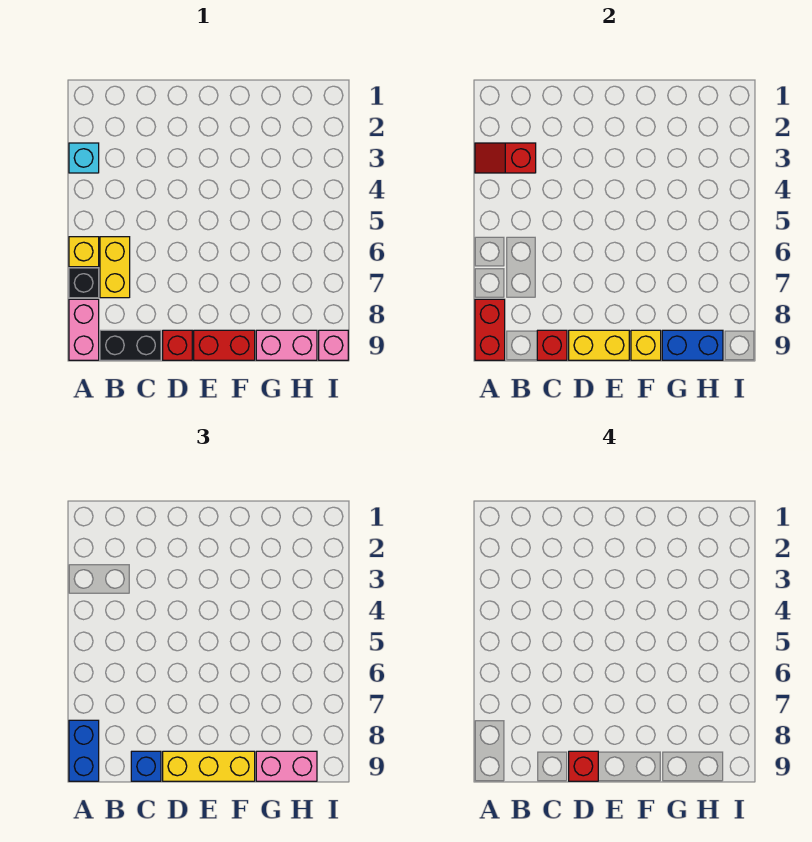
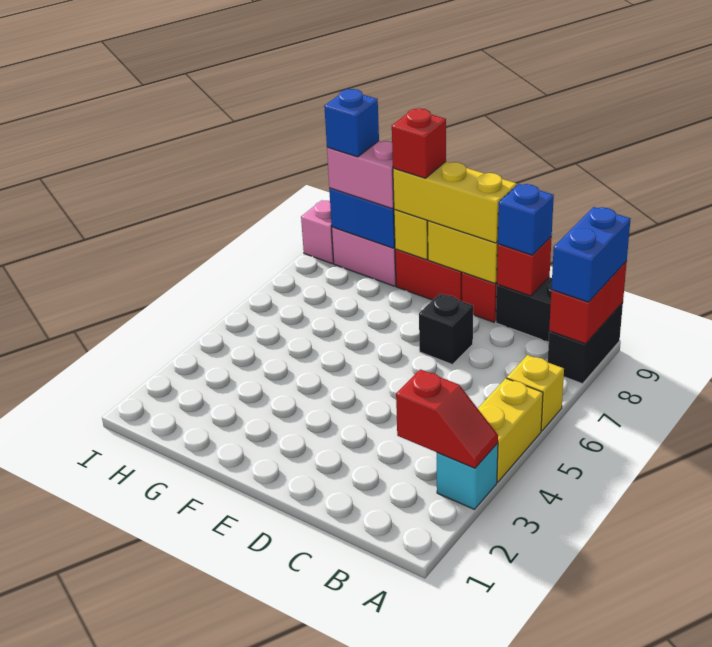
black 1x1 brick [69,268,99,298] -> black 1x1 brick moved to [419,294,473,365]
pink 1x2 brick [69,299,99,360] -> black 1x2 brick [548,302,623,384]
yellow 1x2 brick [100,237,130,298] -> yellow 1x2 brick moved to [478,378,543,482]
red 1x1 brick [569,751,598,781] -> red 1x1 brick moved to [392,108,446,178]
none -> blue 1x1 brick [324,89,379,157]

